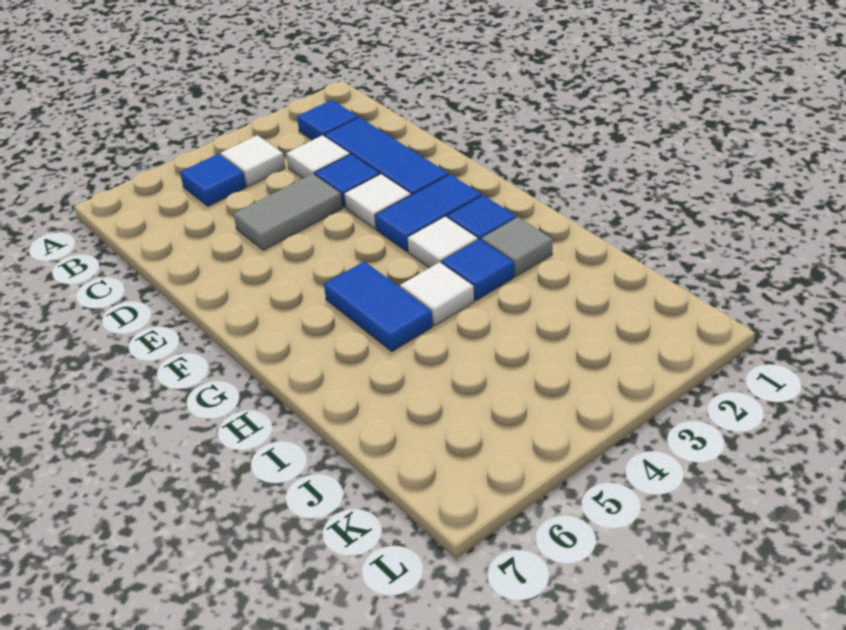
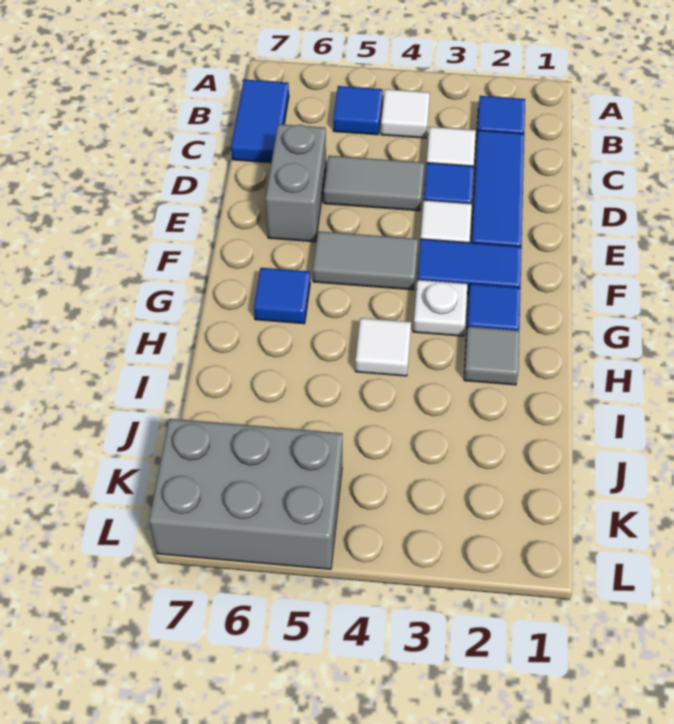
none -> grey 1x2 brick [265,124,326,242]
none -> grey 1x2 tile [313,231,418,290]
white 1x1 tile [408,217,478,268] -> white 1x1 plate [413,280,467,336]
blue 1x2 tile [324,261,433,352] -> blue 1x2 tile moved to [231,80,289,163]
blue 1x1 tile [442,239,514,301] -> blue 1x1 tile moved to [254,268,310,324]
none -> grey 2x3 brick [149,419,343,569]

